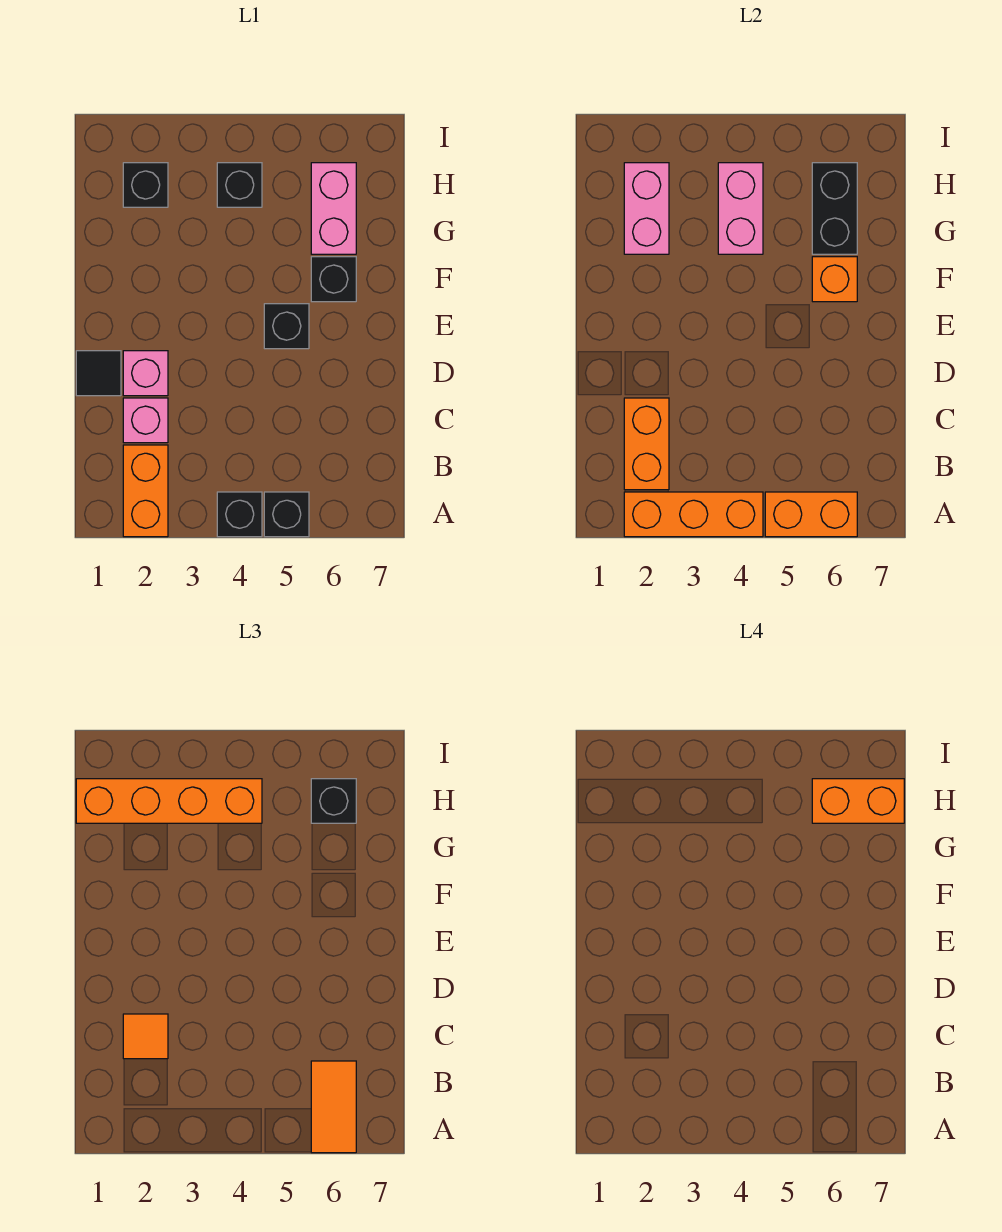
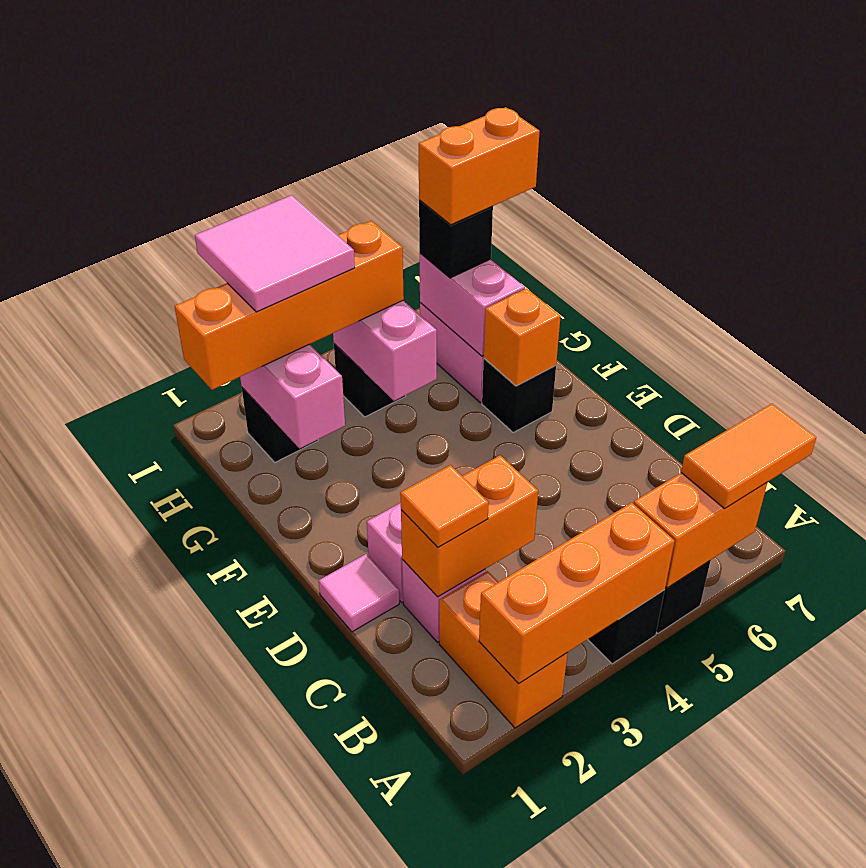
orange 1x2 tile [311,1061,356,1153] -> orange 1x2 tile turned to [681,404,816,509]
orange 1x2 brick [624,398,669,490] -> orange 1x2 brick turned to [401,455,538,597]
black 1x1 tile [76,351,121,396] -> pink 1x1 tile [319,554,399,632]
black 1x1 brick [264,304,309,349] -> none
black 1x2 brick [812,163,857,254] -> pink 1x2 brick [419,253,525,356]
none -> pink 2x2 tile [195,195,355,312]

